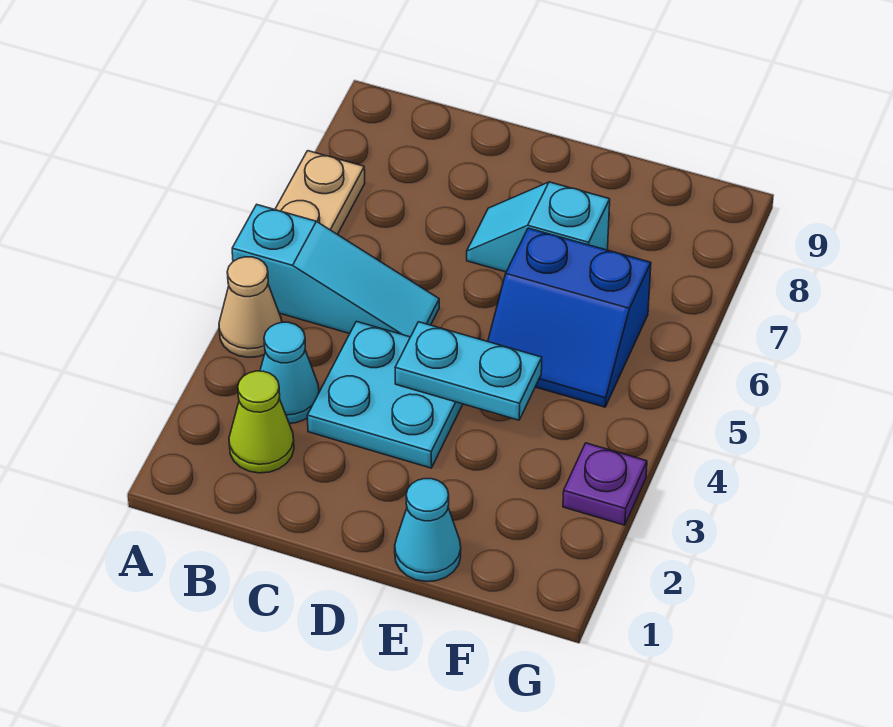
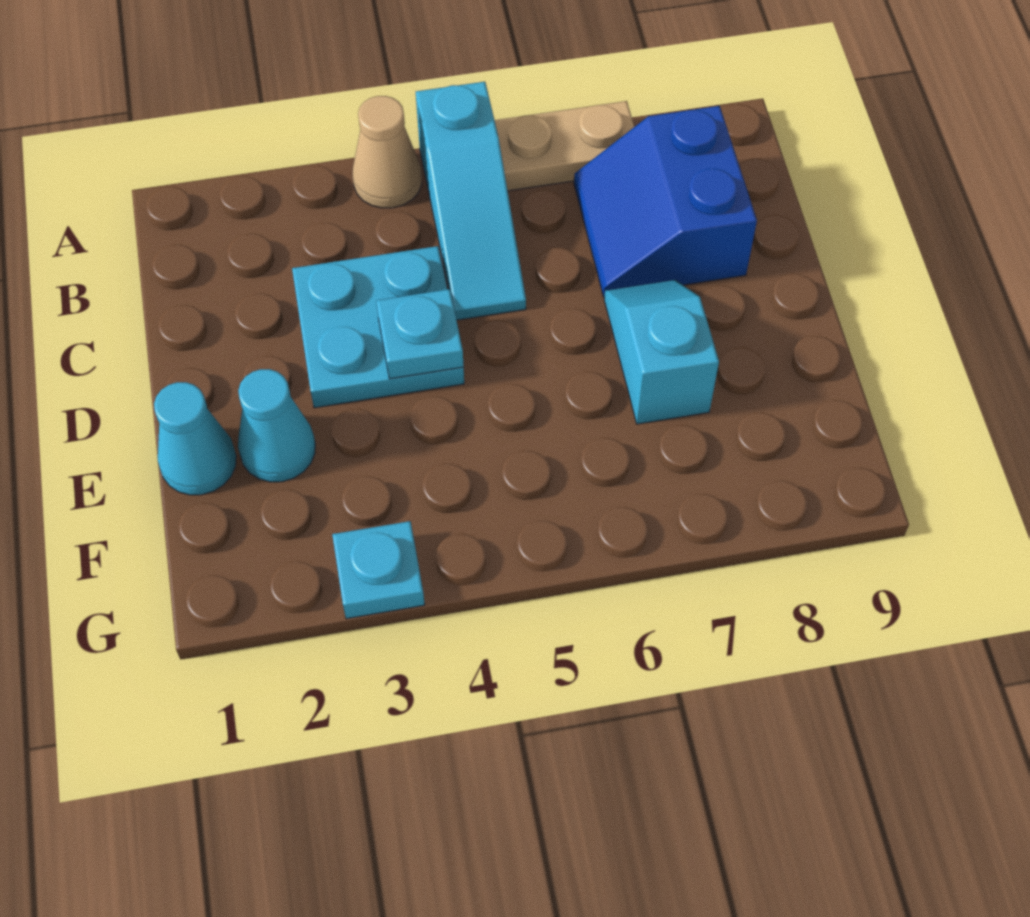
lime 1x1 cone [229,371,294,473] -> none
cyan 1x1 cone [260,322,319,423] -> cyan 1x1 cone moved to [238,369,315,482]
cyan 1x2 plate [395,322,542,420] -> cyan 1x1 plate [376,289,464,379]
blue 2x2 slope [488,228,651,407] -> blue 2x2 slope moved to [574,106,757,297]
purple 1x1 plate [563,443,647,525] -> cyan 1x1 plate [332,521,425,619]

